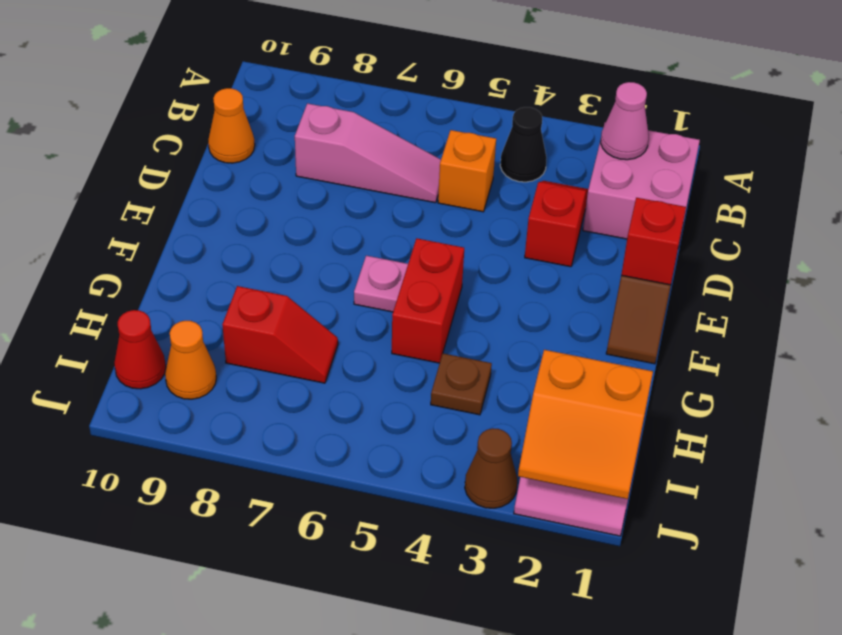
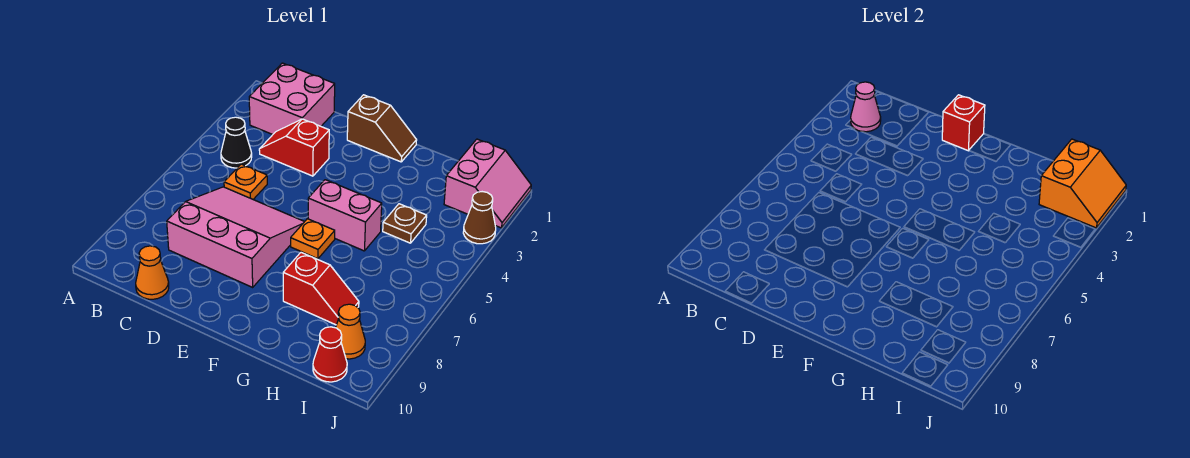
orange 1x1 brick [438,130,496,212] -> orange 1x1 plate [224,164,267,199]
pink 1x3 slope [295,103,441,203] -> pink 3x3 slope [167,187,305,287]
red 1x2 brick [392,238,464,363] -> pink 1x2 brick [308,180,382,251]
pink 1x1 plate [354,256,408,312] -> orange 1x1 plate [291,219,335,259]
red 1x2 slope [222,286,338,383] -> red 1x2 slope turned to [283,253,359,325]

